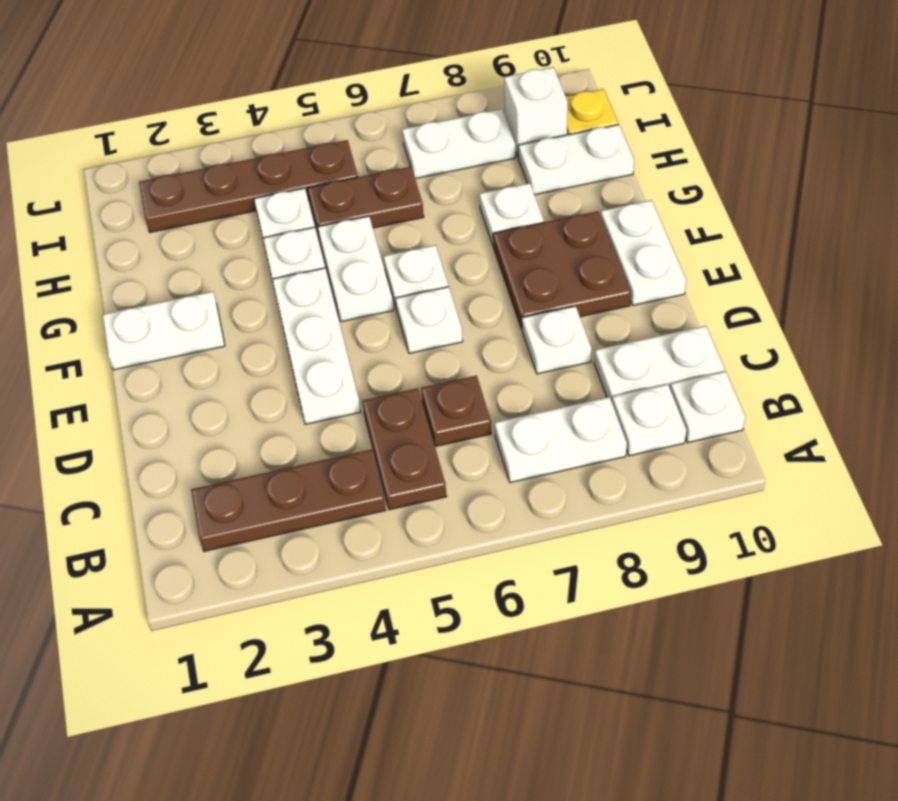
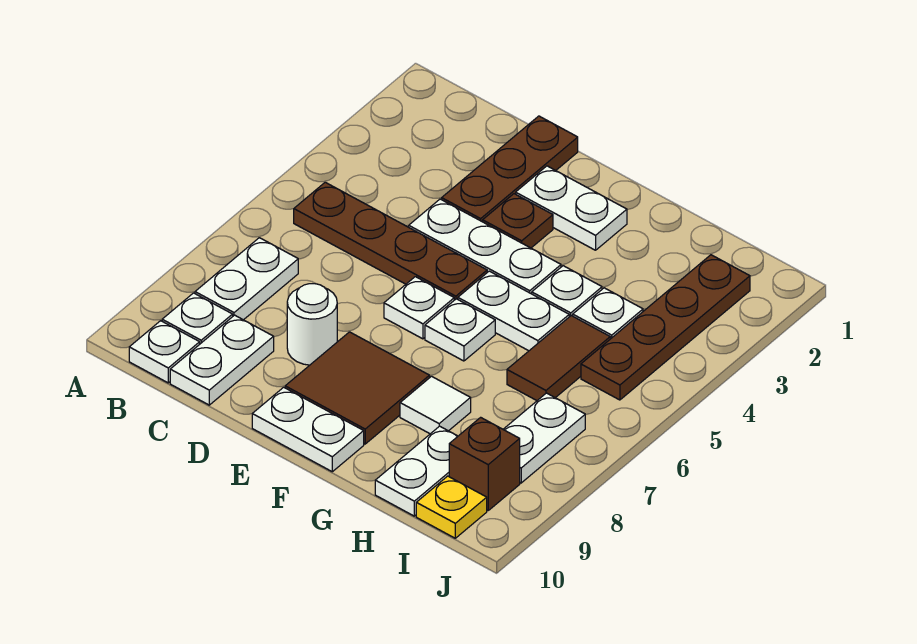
brown 1x3 plate [191,450,386,551] -> brown 1x3 plate moved to [442,116,578,222]
brown 1x2 plate [362,388,447,510] -> brown 1x4 plate [294,182,487,300]
brown 1x1 plate [421,376,491,446] -> brown 1x1 plate moved to [483,194,553,248]
white 1x1 plate [522,306,592,374] -> white 1x1 round brick [287,284,337,365]
brown 2x2 plate [493,211,631,329] -> brown 2x2 tile [285,332,430,444]
white 1x2 plate [103,291,225,370] -> white 1x2 plate turned to [516,166,627,250]
white 1x1 plate [479,183,544,244] -> white 1x1 tile [400,376,471,434]
brown 1x2 plate [308,167,424,239] -> brown 1x2 tile [507,316,610,401]
white 1x1 brick [504,67,568,157] -> brown 1x1 brick [449,417,520,510]

